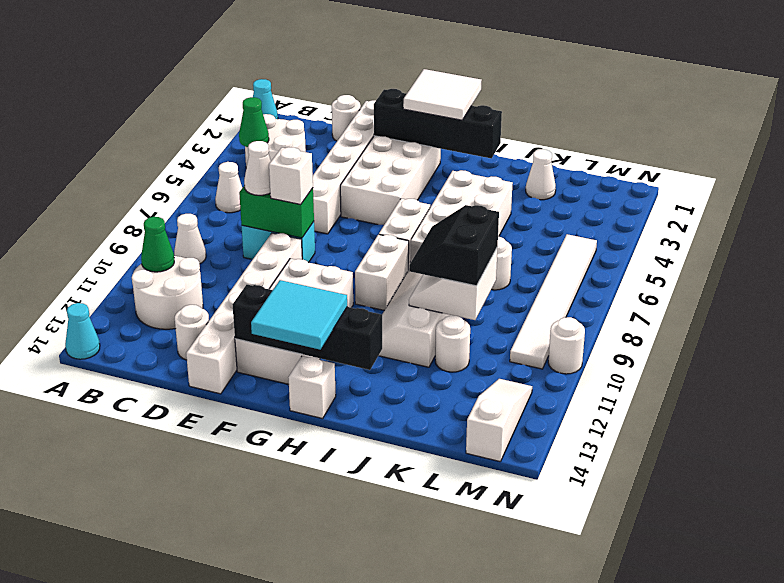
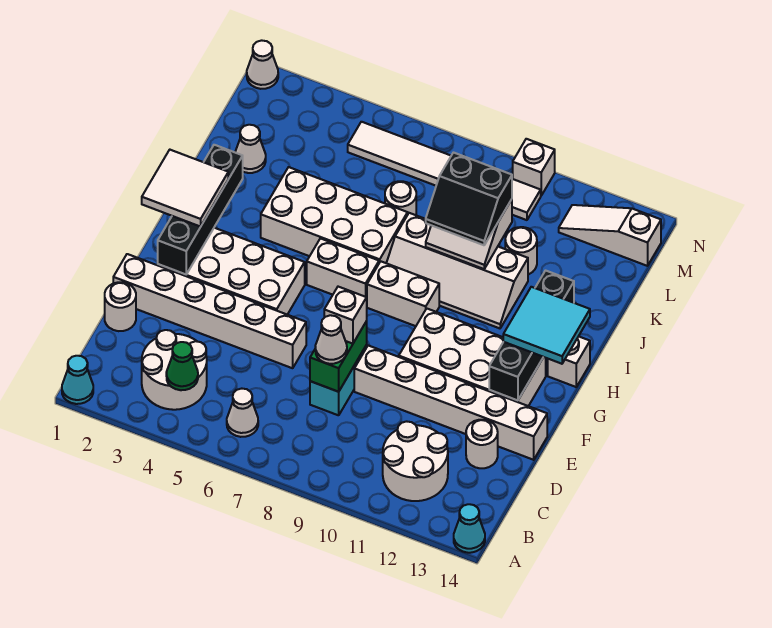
white 1x1 cone [174,214,206,264] -> white 1x1 cone moved to [247,40,278,89]
green 1x1 cone [141,217,174,272] -> none
white 1x1 round brick [548,317,585,374] -> white 1x1 brick [513,139,555,195]

